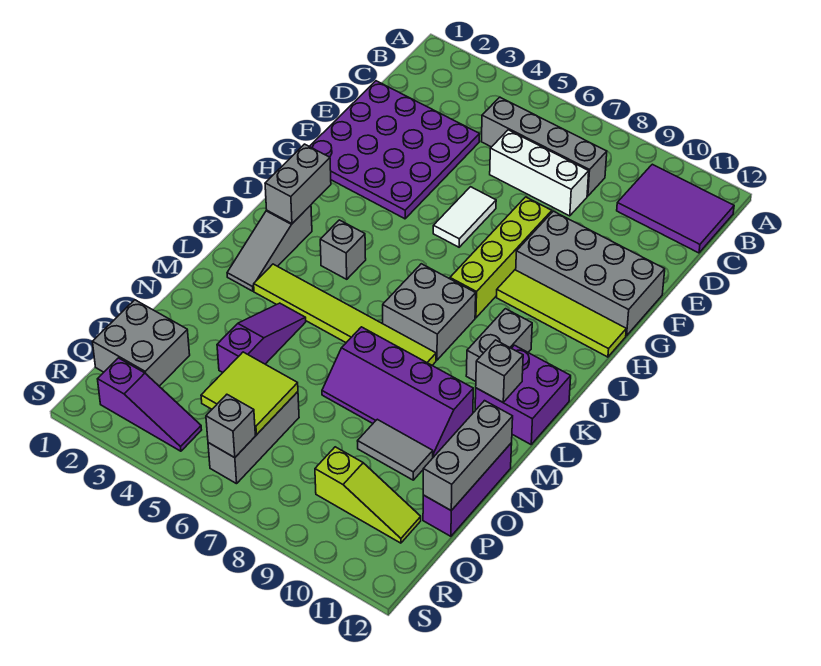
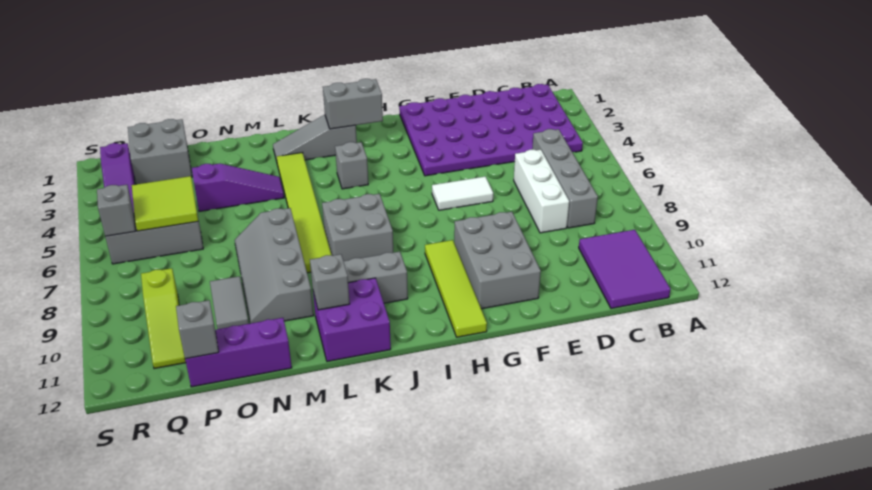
purple 4x4 plate [309,81,479,219] -> purple 4x6 plate [399,84,583,176]
lime 1x4 brick [450,197,552,318] -> none
grey 2x4 brick [516,211,665,336] -> grey 2x3 brick [454,212,541,309]
purple 2x4 slope [322,327,473,457] -> grey 2x4 slope [235,208,314,323]
grey 1x3 brick [423,401,513,511] -> grey 1x1 brick [176,300,219,359]

